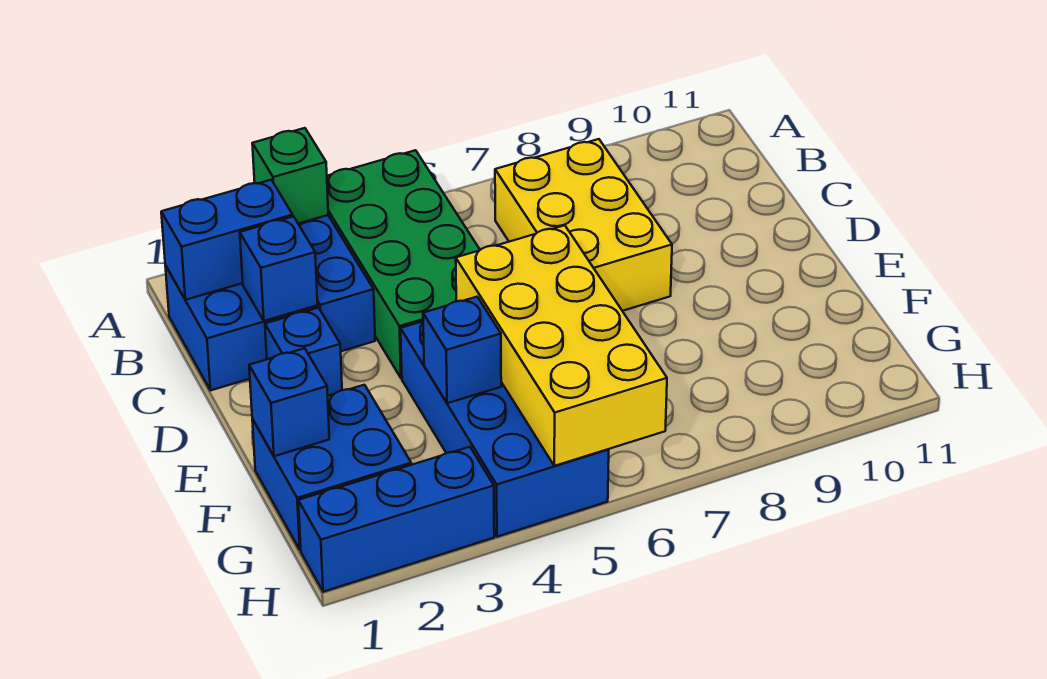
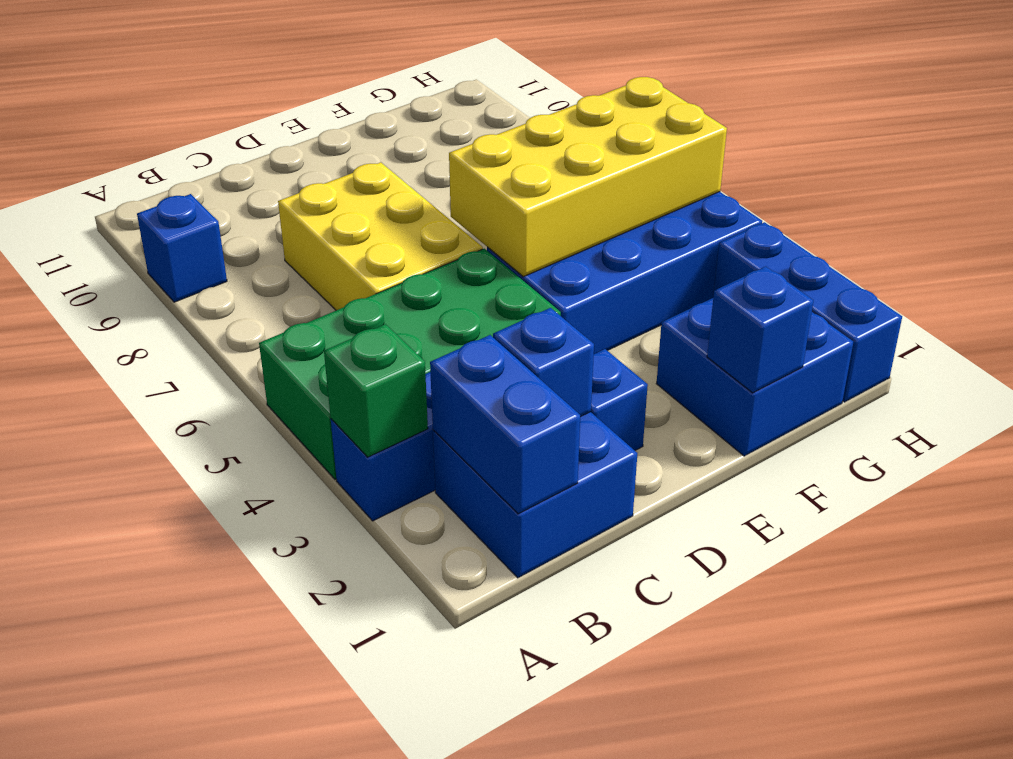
yellow 2x3 brick [495,139,672,311] -> yellow 2x3 brick turned to [278,162,483,310]
blue 1x1 brick [423,297,501,403] -> blue 1x1 brick moved to [137,194,227,302]

